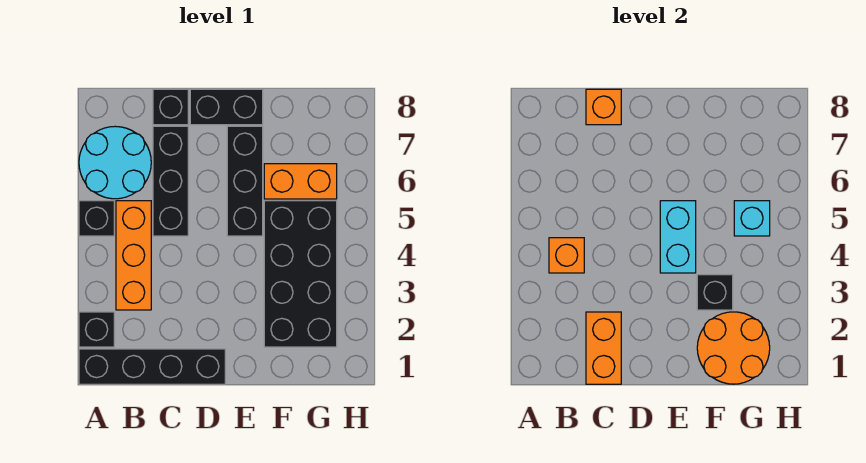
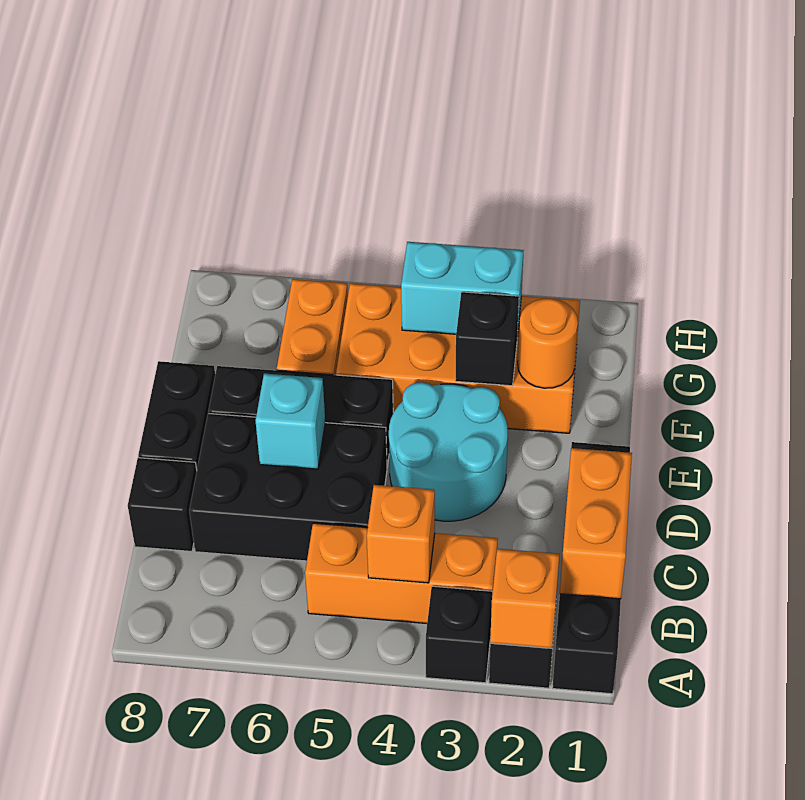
black 1x1 brick [79,201,114,236] -> black 1x1 brick moved to [426,586,492,683]
cyan 2x2 round brick [79,126,151,199] -> cyan 2x2 round brick moved to [389,382,508,521]
orange 1x2 brick [586,312,621,384] -> orange 1x2 brick turned to [560,448,632,599]
black 1x3 brick [153,126,188,236] -> black 2x3 brick [189,413,387,561]
orange 1x1 brick [586,89,621,125] -> orange 1x1 brick moved to [490,549,559,648]
cyan 1x2 brick [660,201,696,273] -> cyan 1x2 brick moved to [401,242,524,336]
orange 2x2 round brick [697,312,770,384] -> orange 1x1 round brick [518,298,578,388]
black 2x4 brick [264,201,337,347] -> orange 2x4 brick [336,283,580,433]
cyan 1x1 brick [734,201,770,236] -> cyan 1x1 brick moved to [256,374,325,469]

